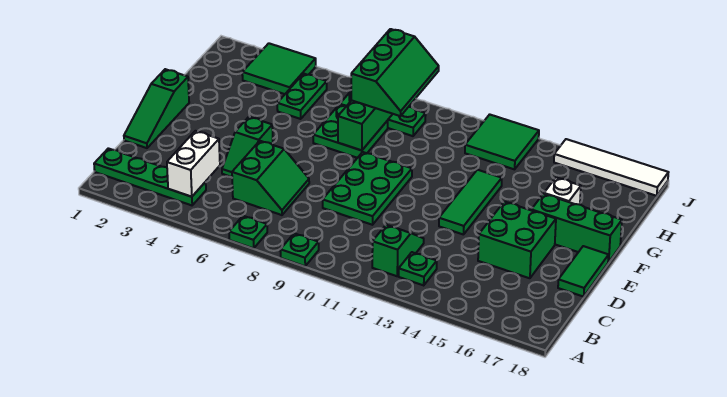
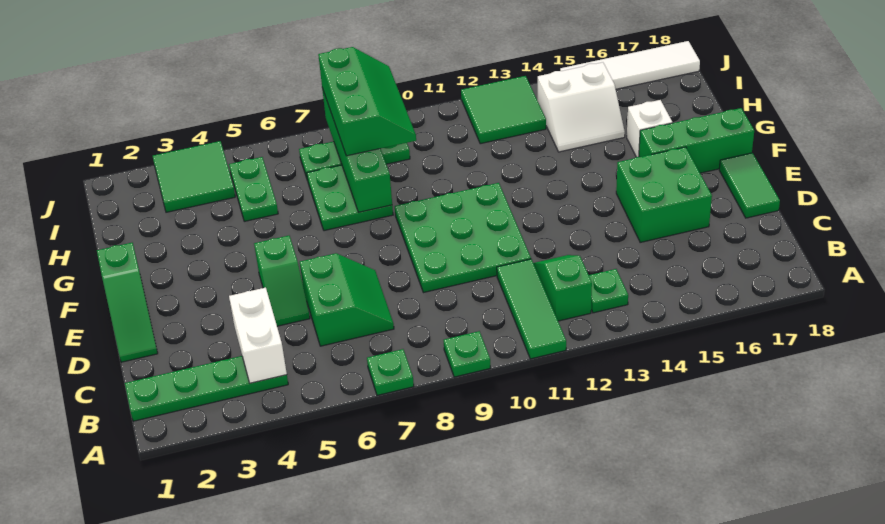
green 2x3 plate [323,152,412,225] -> green 3x3 plate [395,183,531,293]
green 1x3 tile [439,170,502,235] -> green 1x3 tile moved to [497,259,566,359]
none -> white 2x2 slope [538,62,625,152]

